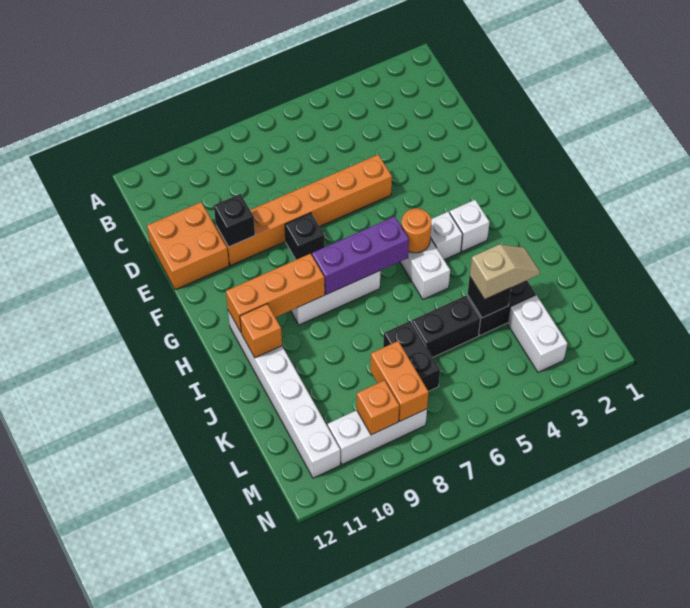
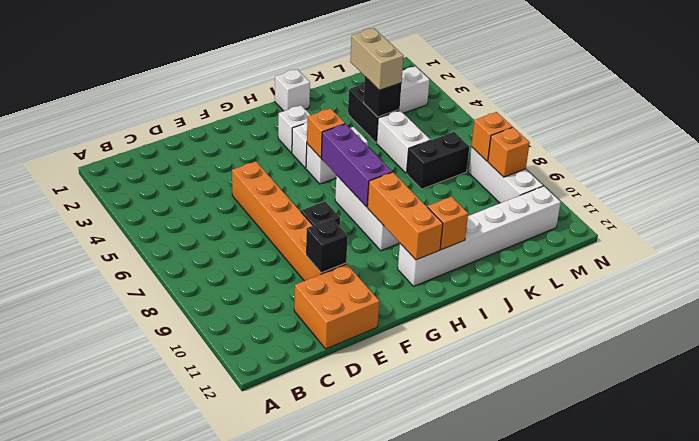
orange 1x1 round brick [401,208,431,253] -> orange 1x1 brick [307,108,345,158]
none -> white 1x1 brick [275,69,310,111]
tan 1x2 slope [470,244,540,300] -> tan 1x2 brick [350,28,404,90]
black 1x2 brick [412,296,481,357] -> white 1x2 brick [377,110,430,173]
orange 1x2 brick [370,341,429,421] -> orange 1x1 brick [471,112,512,161]

